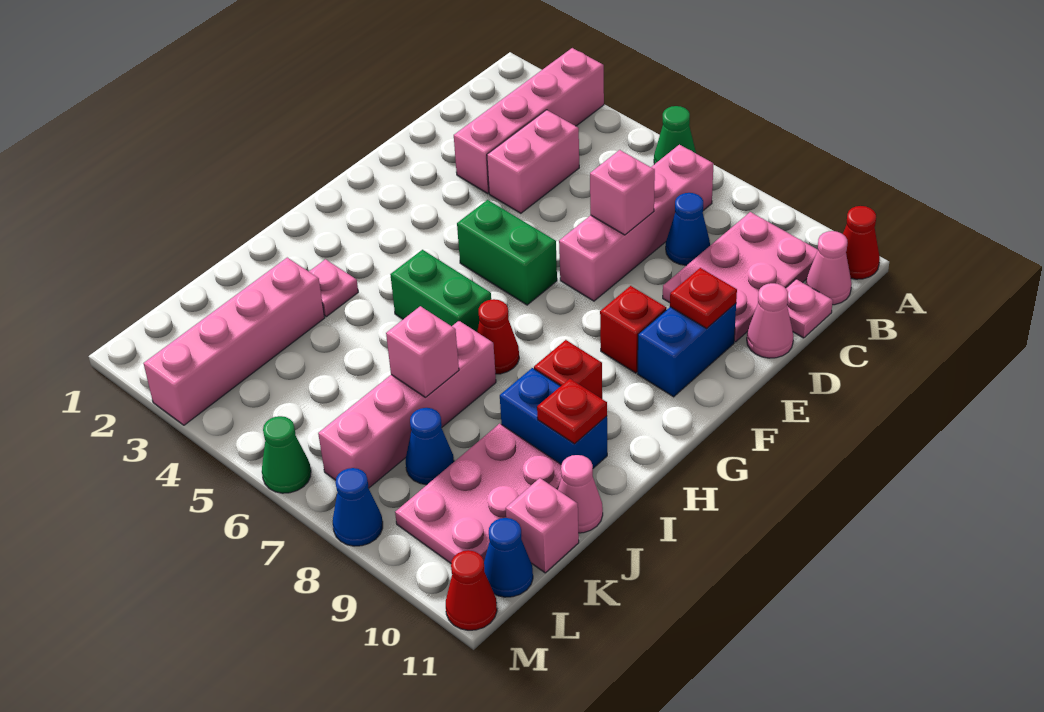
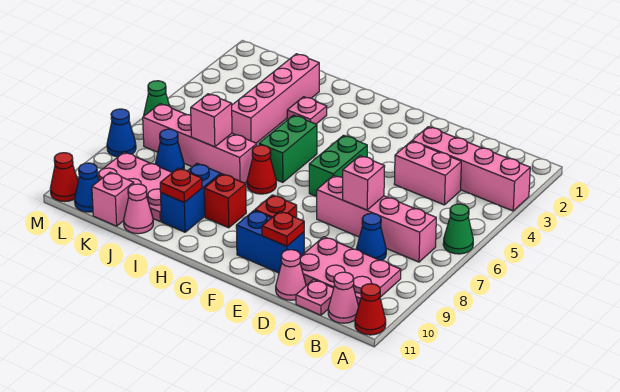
pink 1x4 brick [143,258,325,425] -> pink 1x4 brick turned to [232,54,319,143]

